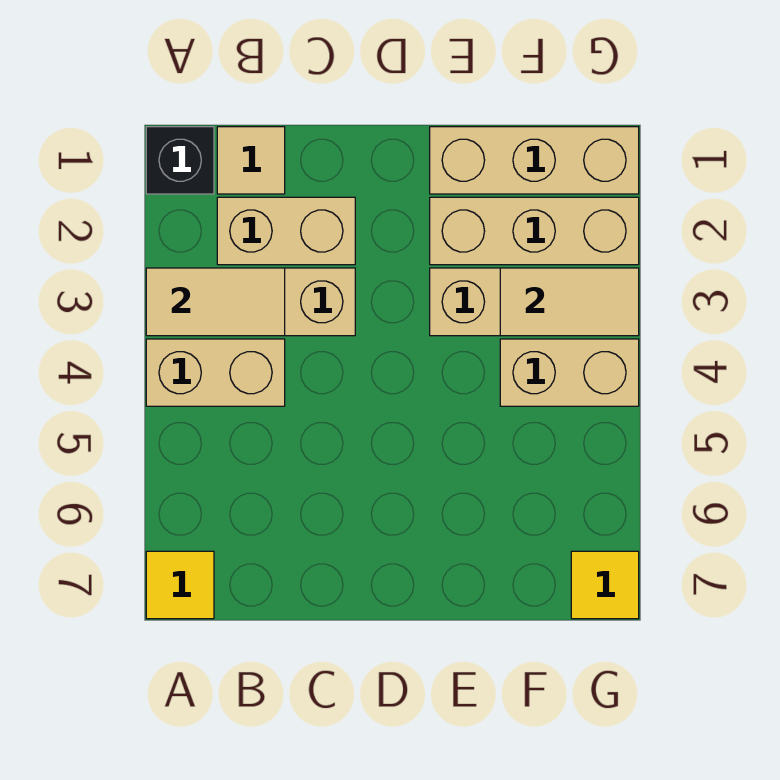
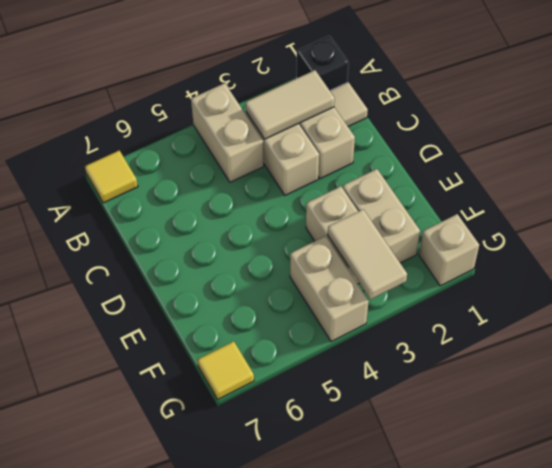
tan 1x2 tile [146,268,285,336] -> tan 1x2 tile turned to [246,70,335,139]
tan 1x3 brick [430,127,639,194] -> tan 1x1 brick [419,214,479,286]
tan 1x3 brick [430,197,639,265] -> tan 1x2 brick [343,169,420,263]

